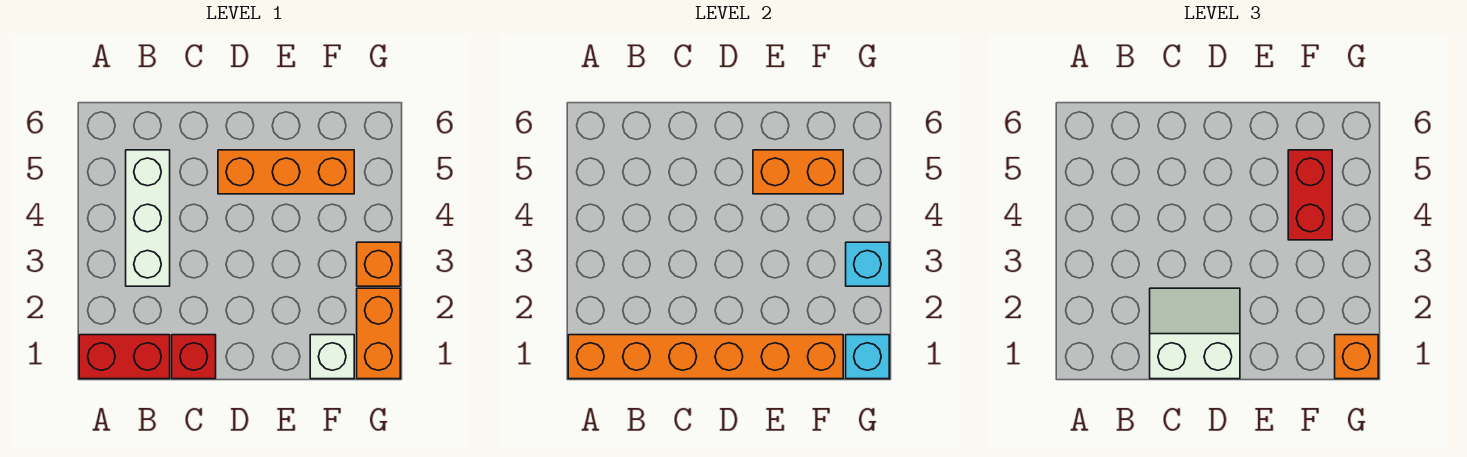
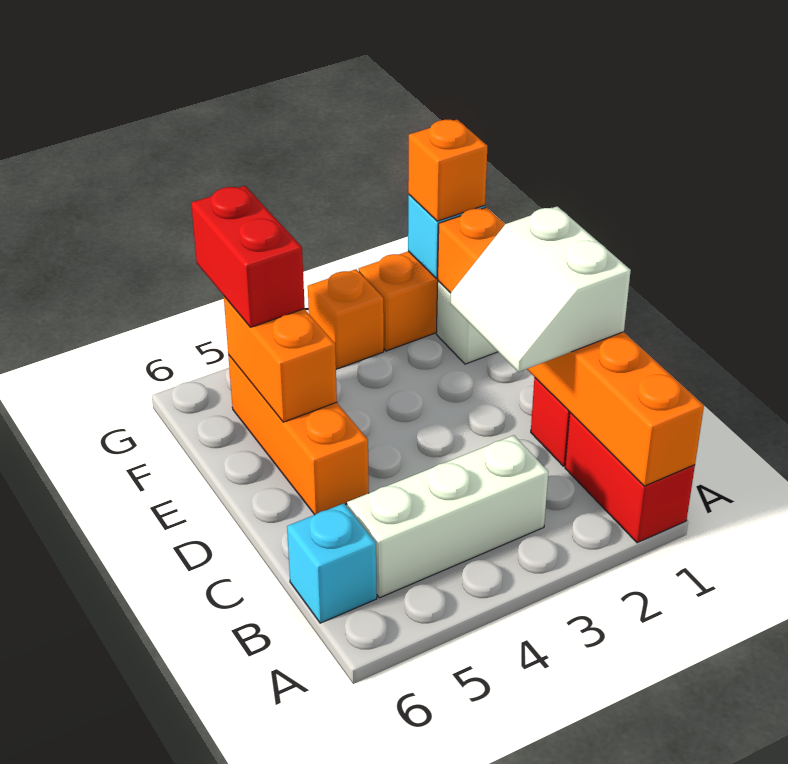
red 1x2 brick [1288,150,1332,240] -> red 1x2 brick turned to [191,186,305,327]
cyan 1x1 brick [846,242,889,286] -> cyan 1x1 brick moved to [287,503,377,623]

